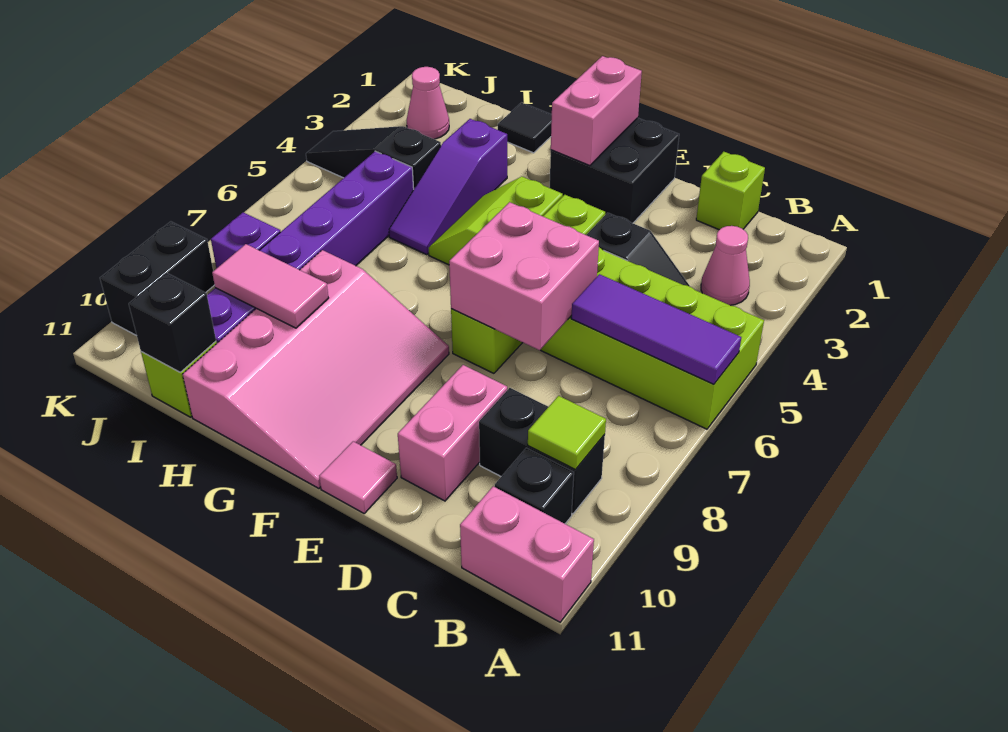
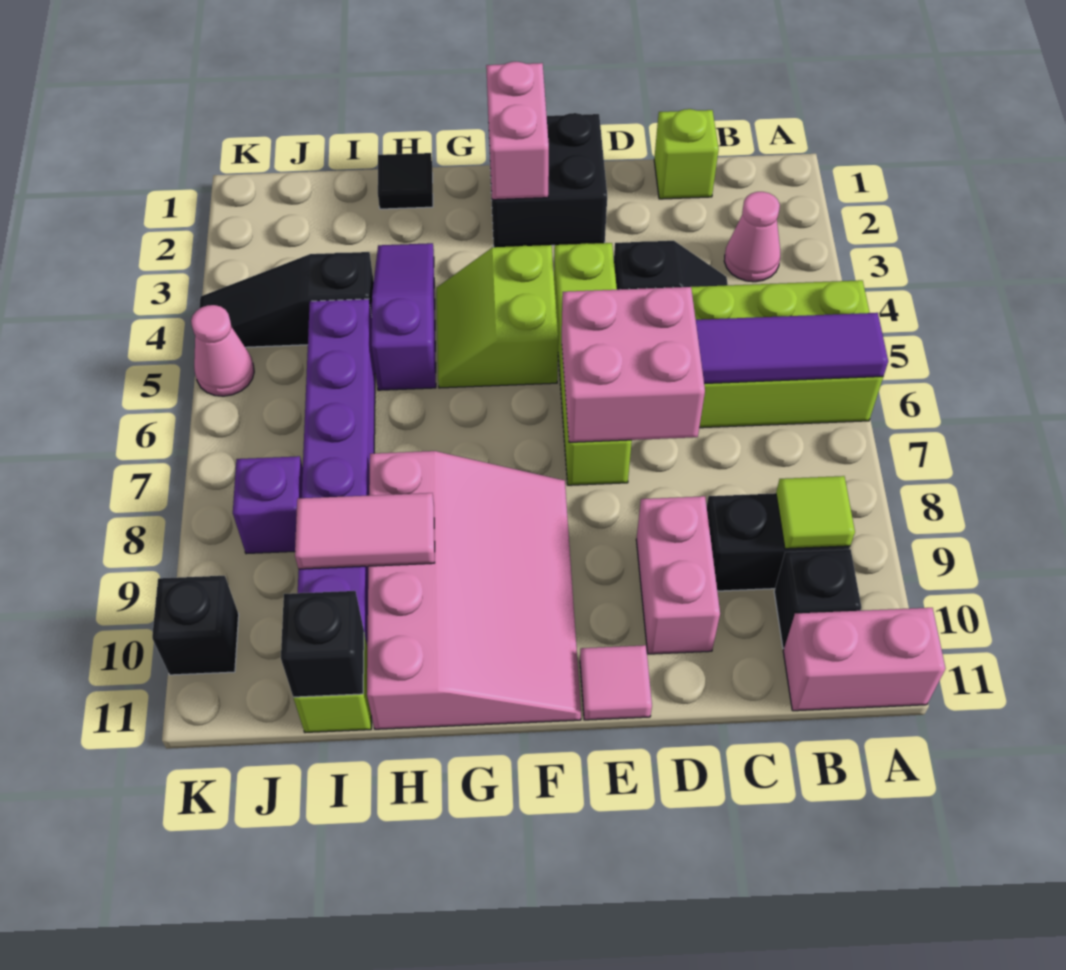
purple 1x3 slope [389,119,508,255] -> purple 1x3 slope turned to [371,243,436,390]
pink 1x1 cone [407,67,449,139] -> pink 1x1 cone moved to [191,305,254,396]
black 1x2 brick [100,222,215,336] -> black 1x1 brick [152,576,239,675]

